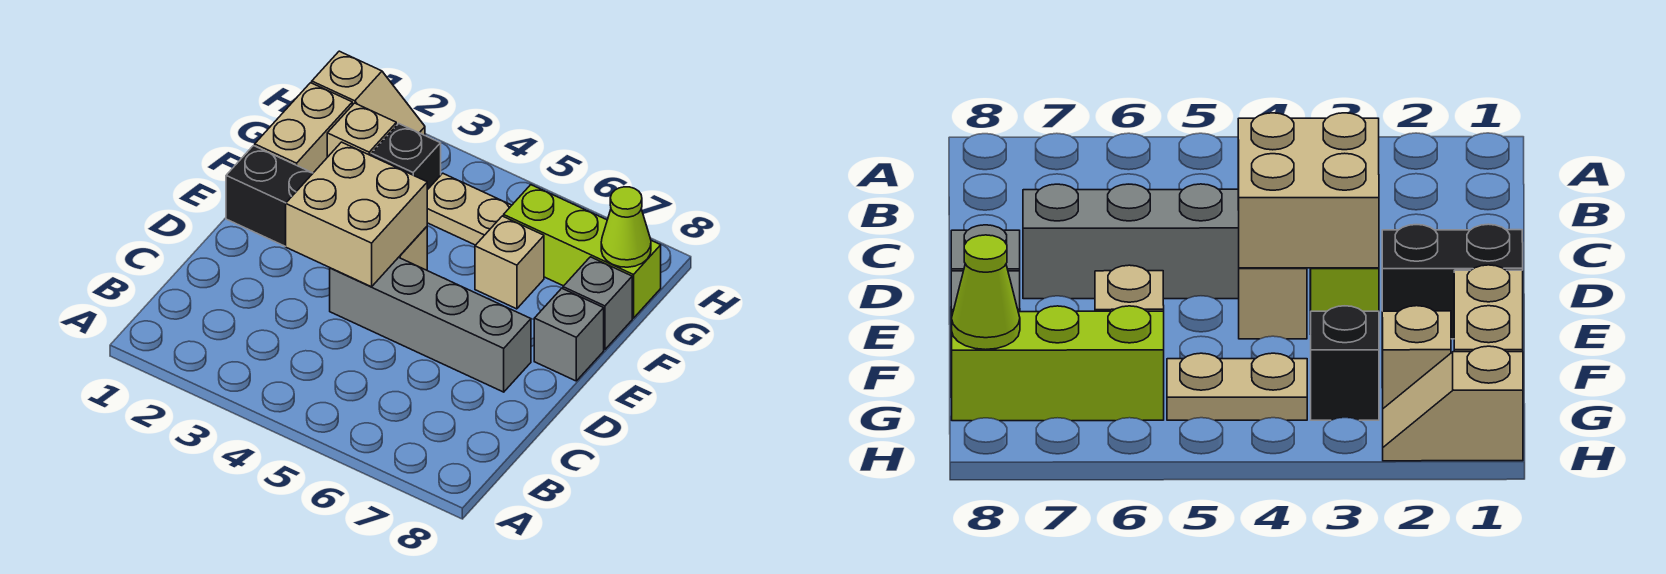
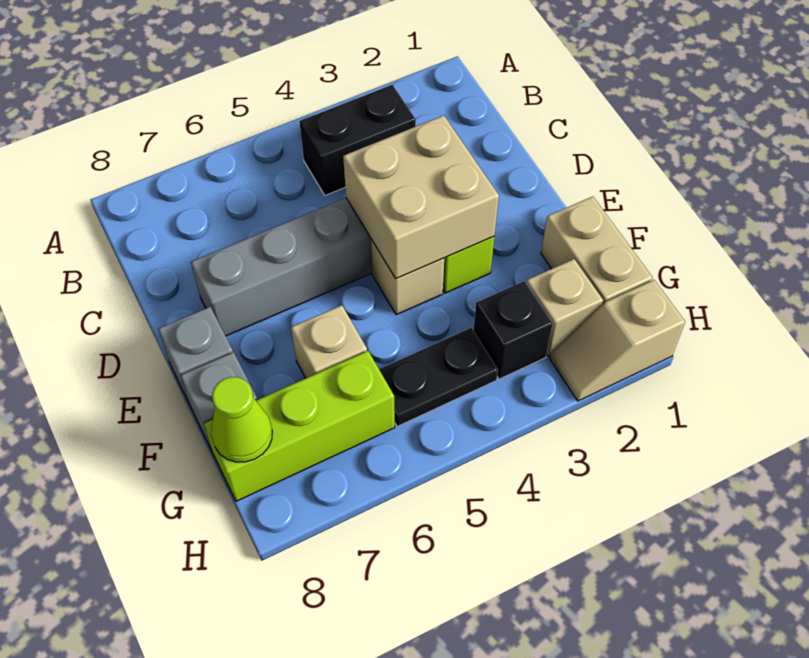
black 1x2 brick [226,146,313,247] -> black 1x2 brick moved to [299,85,416,195]
tan 1x2 plate [427,173,512,245] -> black 1x2 plate [379,328,498,426]

